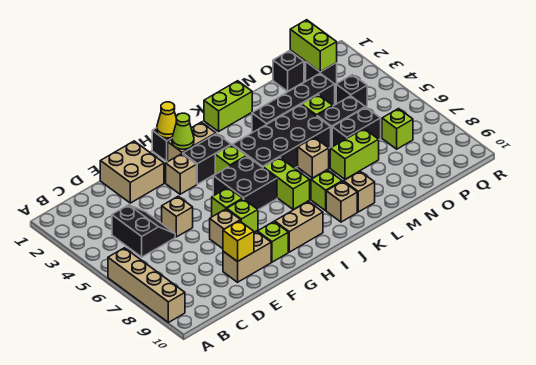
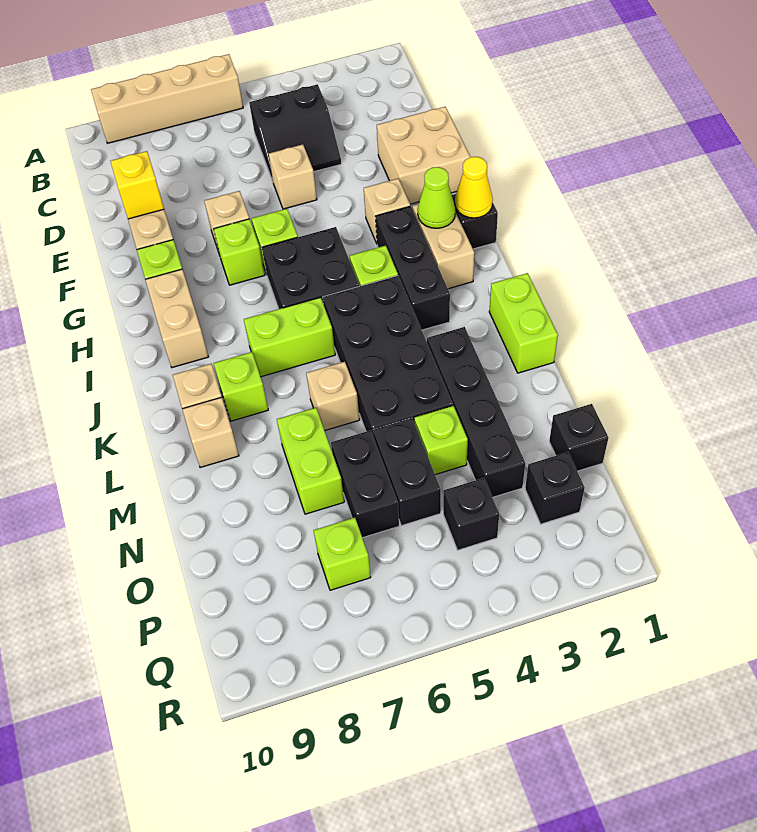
black 1x2 brick [183,134,231,184] -> black 1x3 brick [376,206,450,330]
lime 1x2 brick [290,20,337,72] -> none

